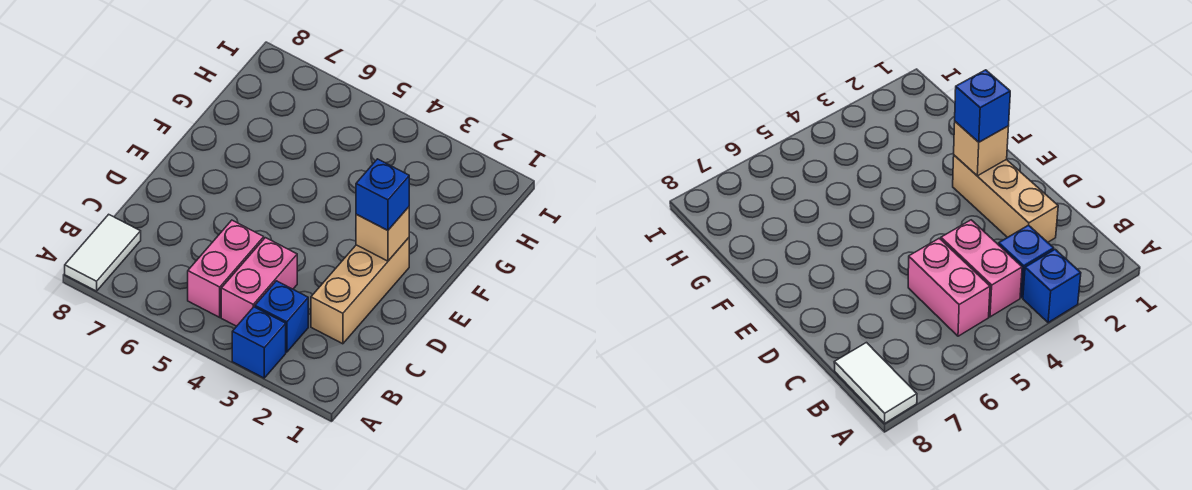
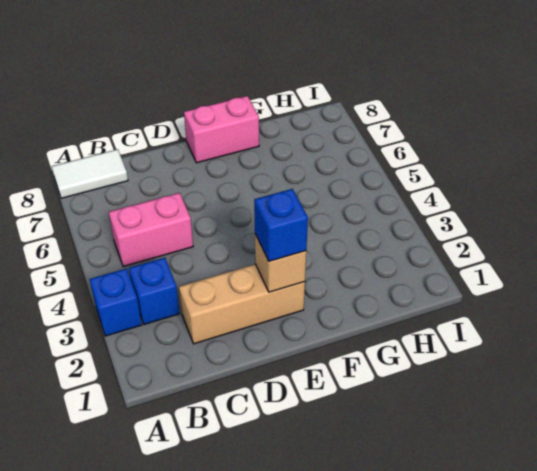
pink 1x2 brick [221,238,297,326] -> pink 1x2 brick moved to [184,96,259,163]

